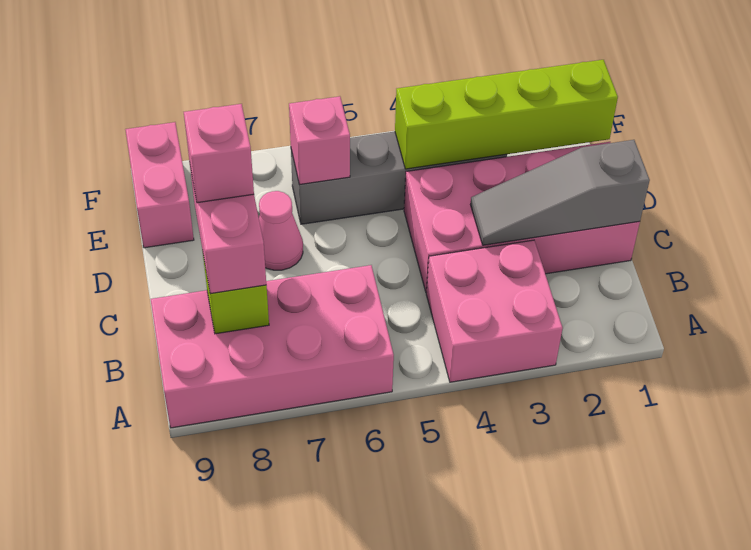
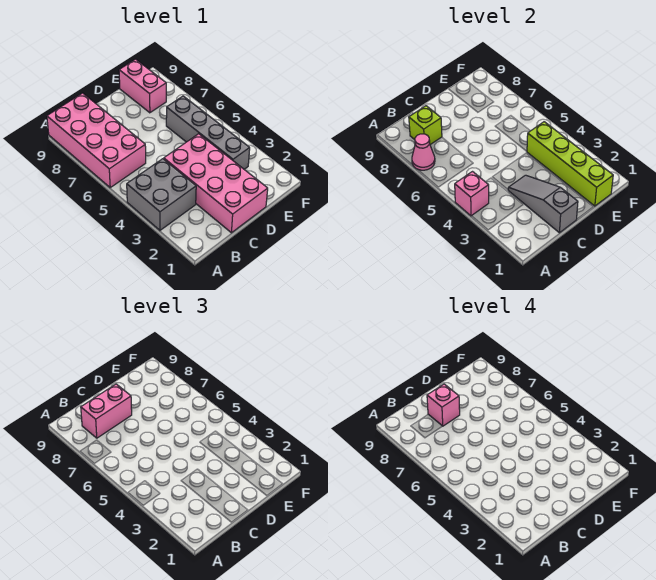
pink 2x2 brick [426,240,563,382] -> grey 2x2 brick [127,159,196,230]
pink 1x1 cone [259,191,303,270] -> pink 1x1 cone moved to [412,134,435,170]
pink 1x1 brick [289,96,350,185] -> pink 1x1 brick moved to [455,172,489,216]
pink 1x2 brick [125,122,194,248] -> pink 1x2 brick turned to [119,59,166,113]

